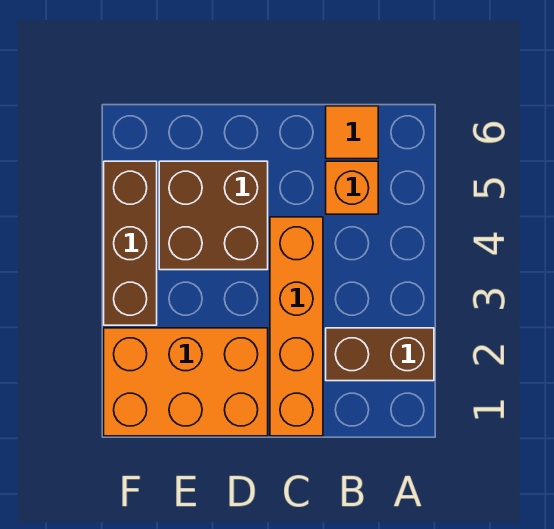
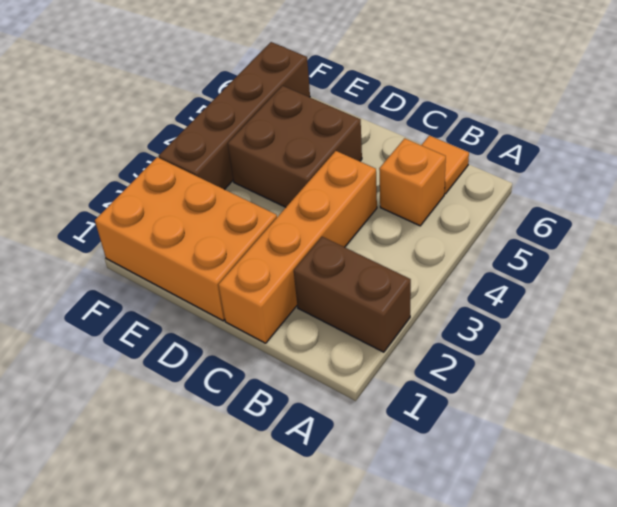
brown 1x3 brick [104,161,157,325] -> brown 1x4 brick [159,42,310,190]

